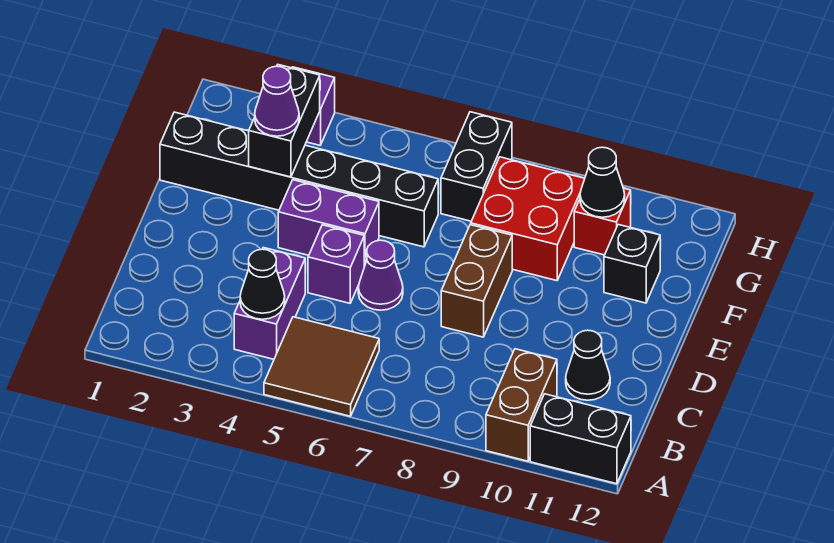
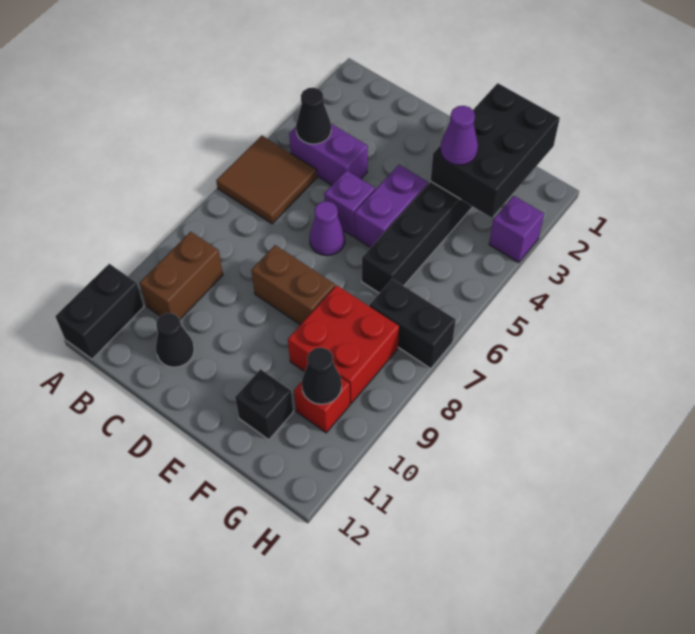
brown 1x2 brick [486,349,557,461] -> brown 1x2 brick turned to [140,232,223,319]
black 1x2 brick [249,65,320,177] -> black 2x3 brick [431,83,560,218]

